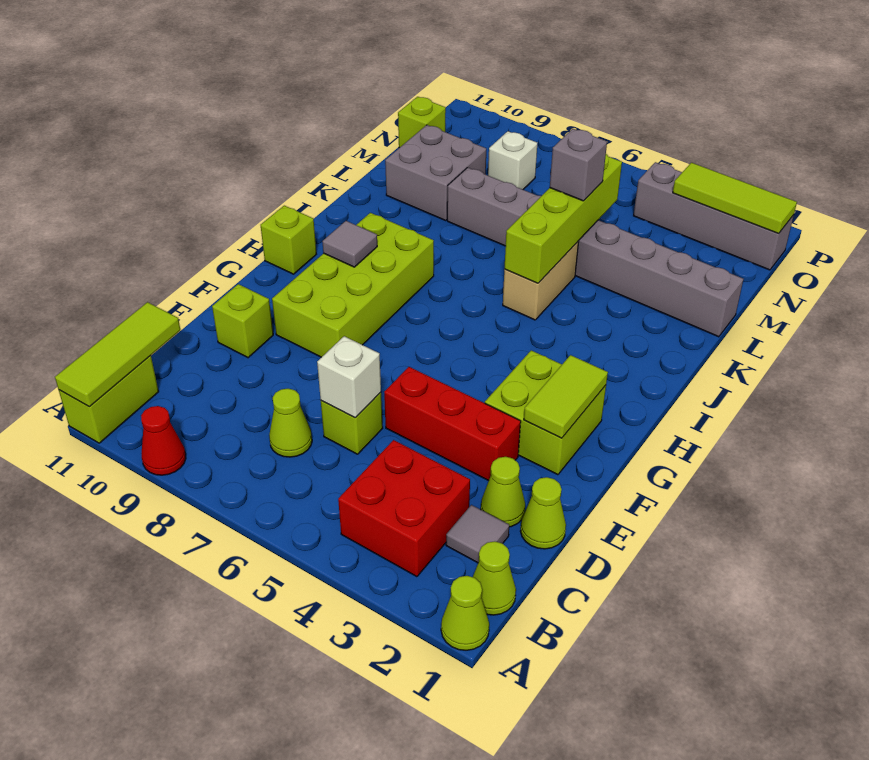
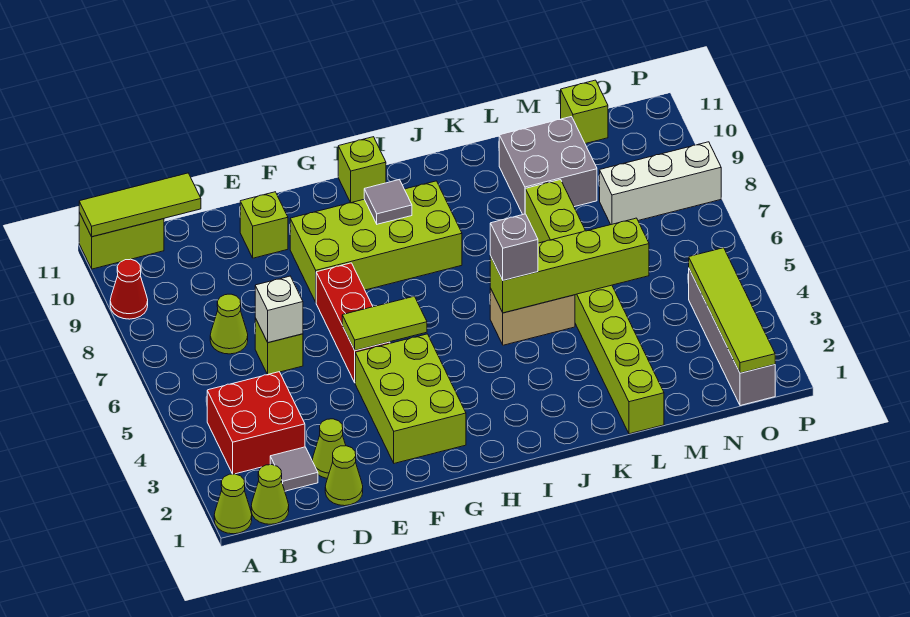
red 1x3 brick [384,367,521,481] -> red 1x3 brick moved to [316,263,390,382]
lime 2x2 brick [485,350,606,475] -> lime 2x3 brick [355,334,466,463]
lime 1x2 tile [524,355,608,438] -> lime 1x2 tile moved to [342,296,427,351]
grey 1x8 brick [447,168,743,337] -> lime 1x8 brick [525,180,664,434]
grey 1x1 brick [550,129,607,201] -> grey 1x1 brick moved to [490,214,538,280]
white 1x1 brick [488,131,537,190] -> white 1x3 brick [600,142,721,225]
lime 1x3 tile [673,163,797,233] -> lime 1x4 tile [689,248,775,373]

